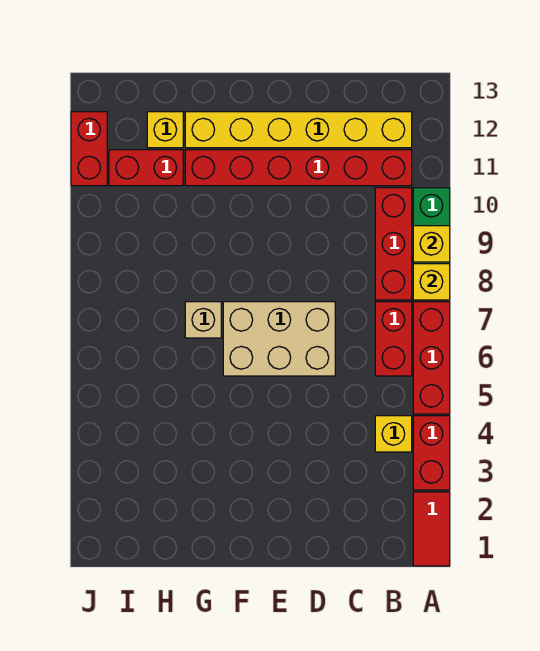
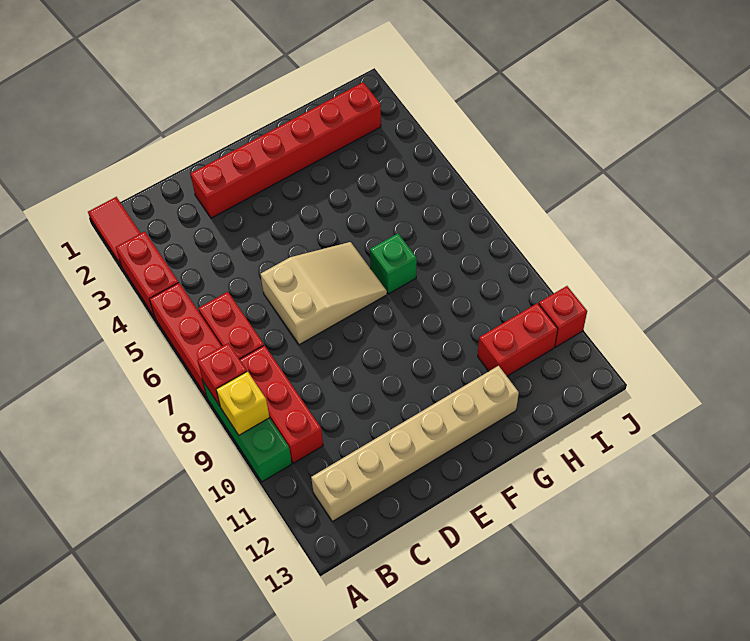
yellow 1x1 brick [413,264,450,300] -> red 1x1 brick [197,343,247,406]
yellow 1x1 brick [375,416,412,452] -> none
red 1x6 brick [185,150,412,186] -> red 1x6 brick moved to [190,82,381,218]
yellow 1x6 brick [185,112,412,148] -> tan 1x6 brick [311,366,519,522]
tan 2x3 brick [223,302,335,376] -> tan 2x3 slope [260,242,387,345]
tan 1x1 brick [185,302,221,338] -> green 1x1 brick [370,233,417,294]
yellow 1x1 brick [147,112,183,148] -> none
red 1x2 brick [71,112,107,186] -> red 1x1 brick [539,286,587,347]

